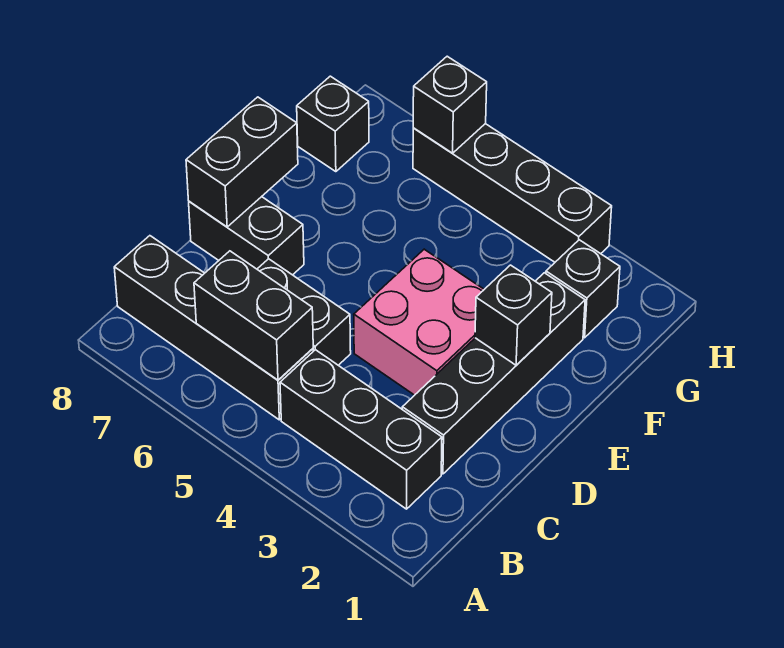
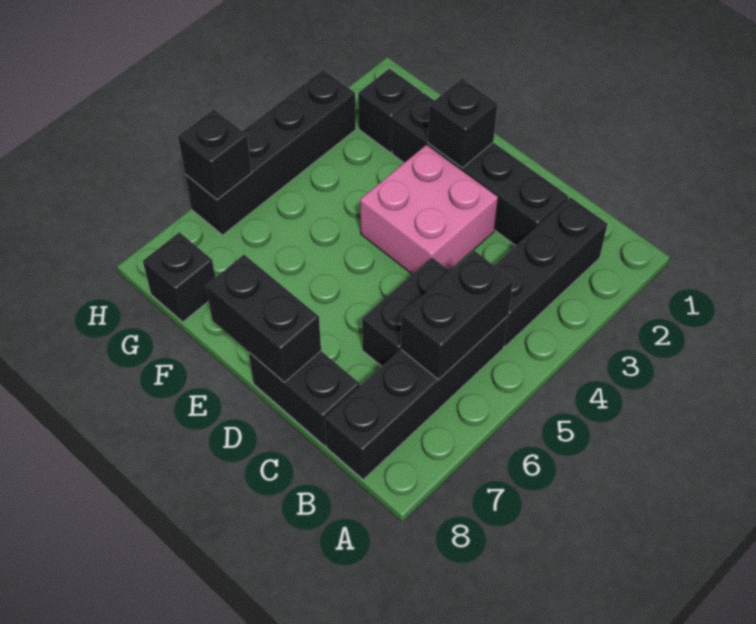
black 1x2 brick [189,197,304,275] -> black 1x2 brick turned to [249,351,360,446]

